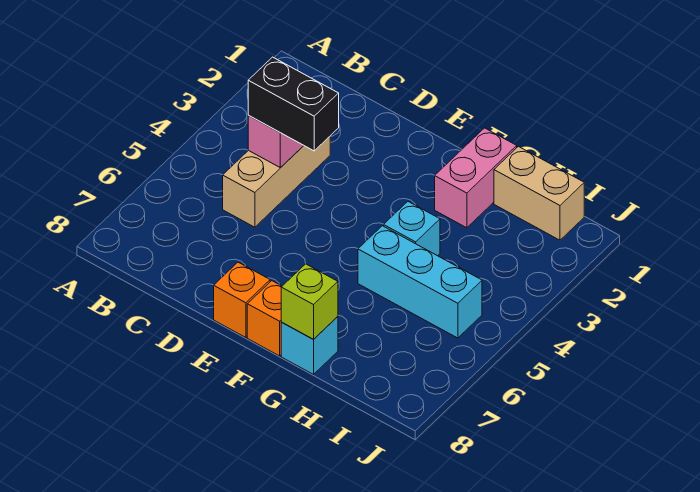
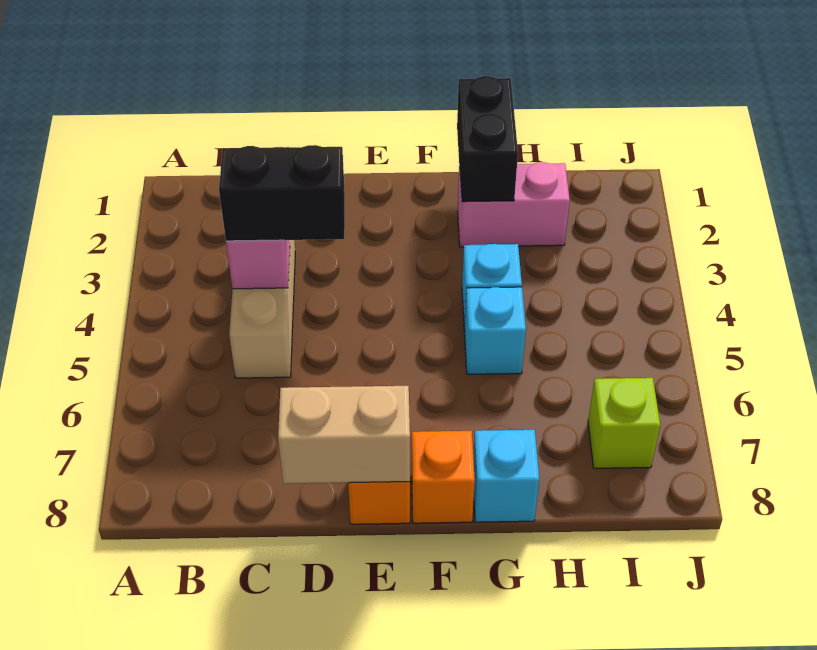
pink 1x2 brick [435,128,517,228] -> pink 1x2 brick turned to [458,162,570,247]
none -> black 1x2 brick [457,76,518,202]
cyan 1x3 brick [358,226,482,338] -> cyan 1x1 brick [464,287,526,374]
lime 1x1 brick [281,264,338,339] -> lime 1x1 brick moved to [588,378,660,468]
tan 1x2 brick [494,147,584,240] -> tan 1x2 brick moved to [278,386,410,484]

